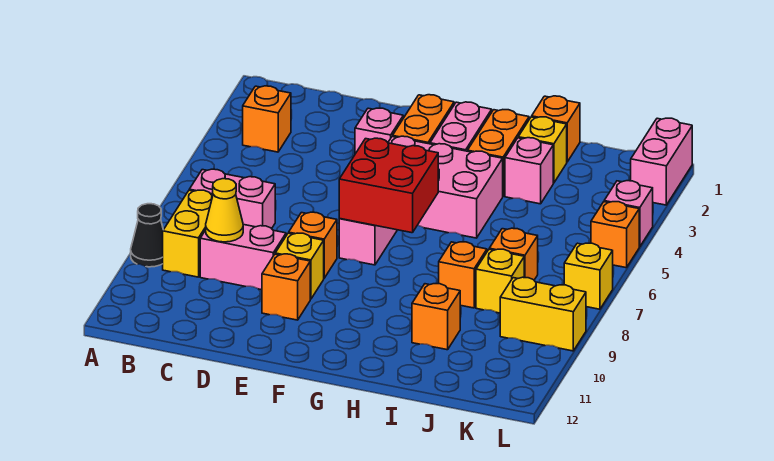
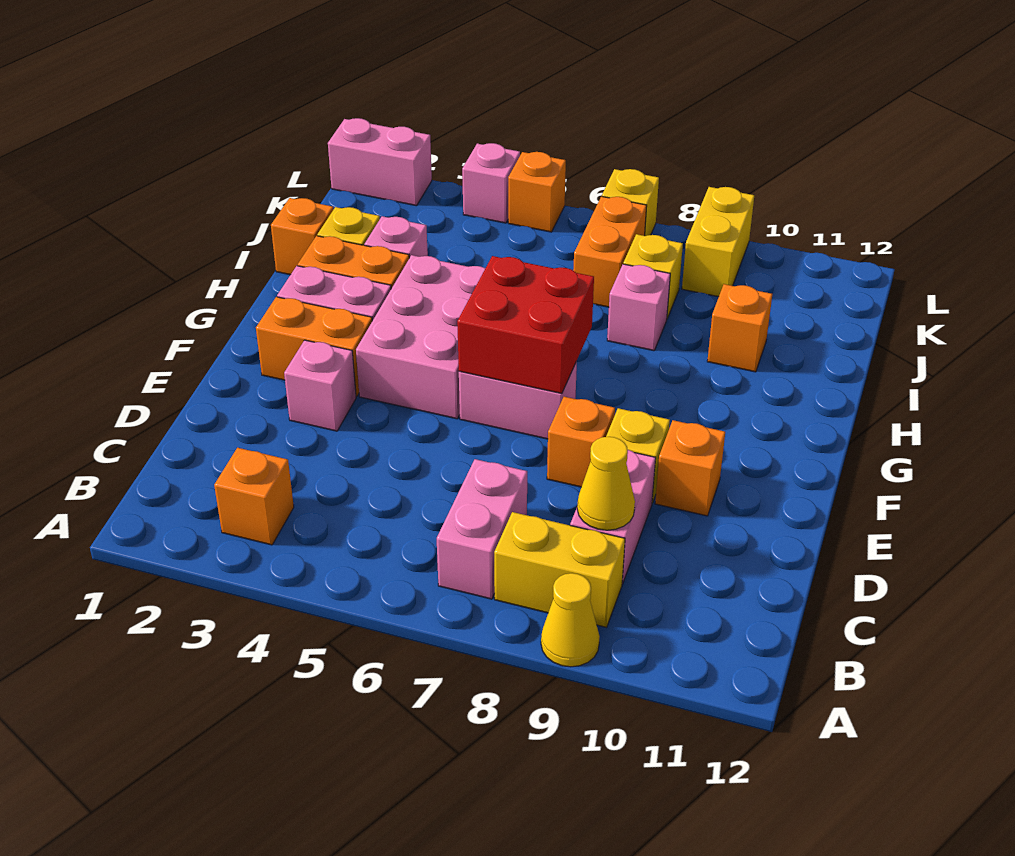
black 1x1 cone [131,204,163,267] -> yellow 1x1 cone [541,573,600,667]
orange 1x1 brick [439,242,487,308] -> pink 1x1 brick [607,264,670,351]
orange 1x1 brick [489,228,538,280] -> orange 1x2 brick [573,196,647,307]

